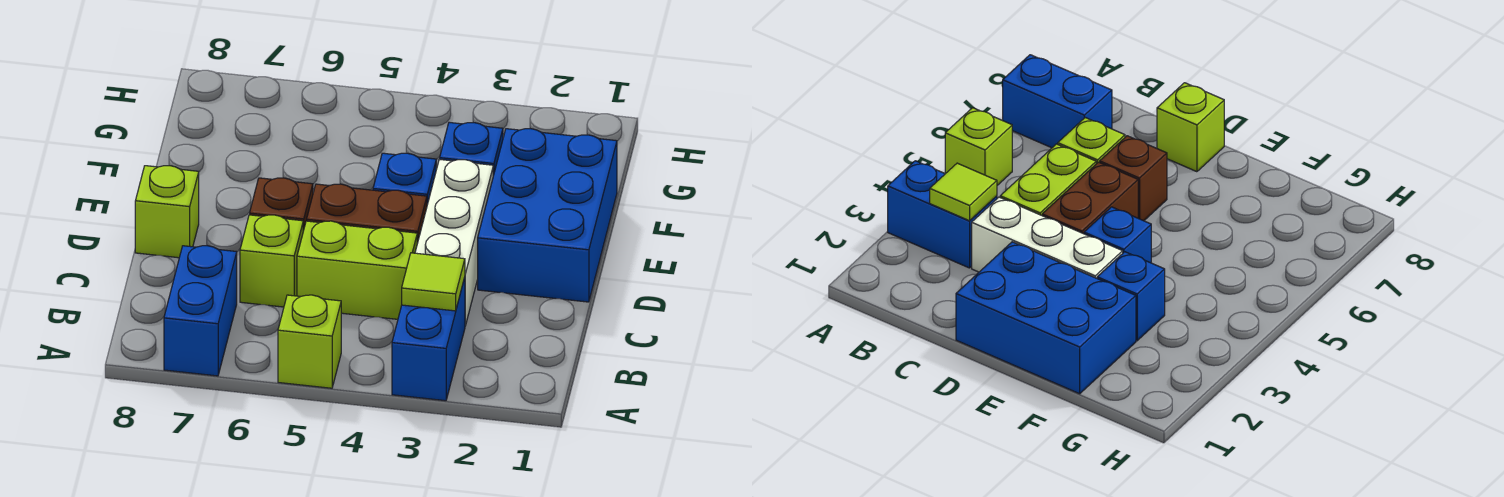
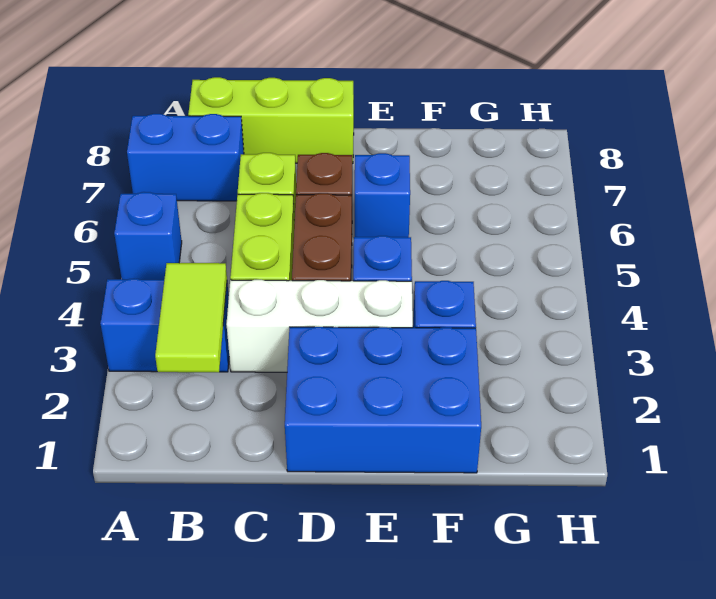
lime 1x1 brick [278,295,341,388] -> blue 1x1 brick [114,192,182,280]
lime 1x1 tile [402,253,465,311] -> lime 1x2 tile [155,263,227,372]
lime 1x1 brick [135,166,199,258] -> lime 1x3 brick [188,77,354,164]
none -> blue 1x1 brick [355,153,410,237]

